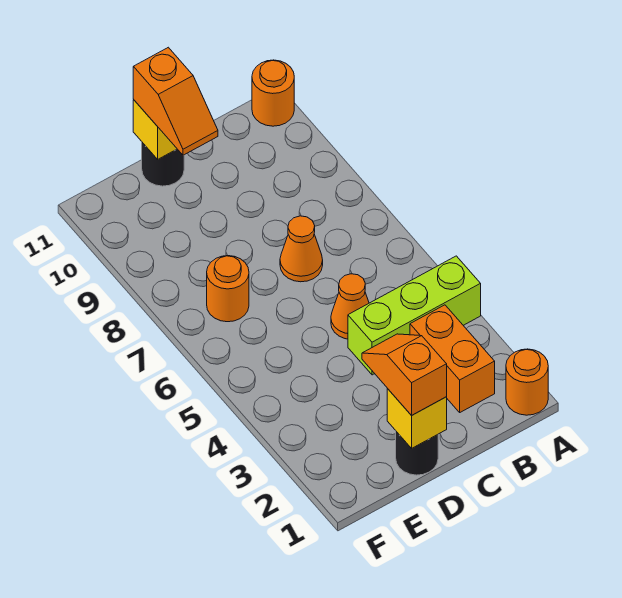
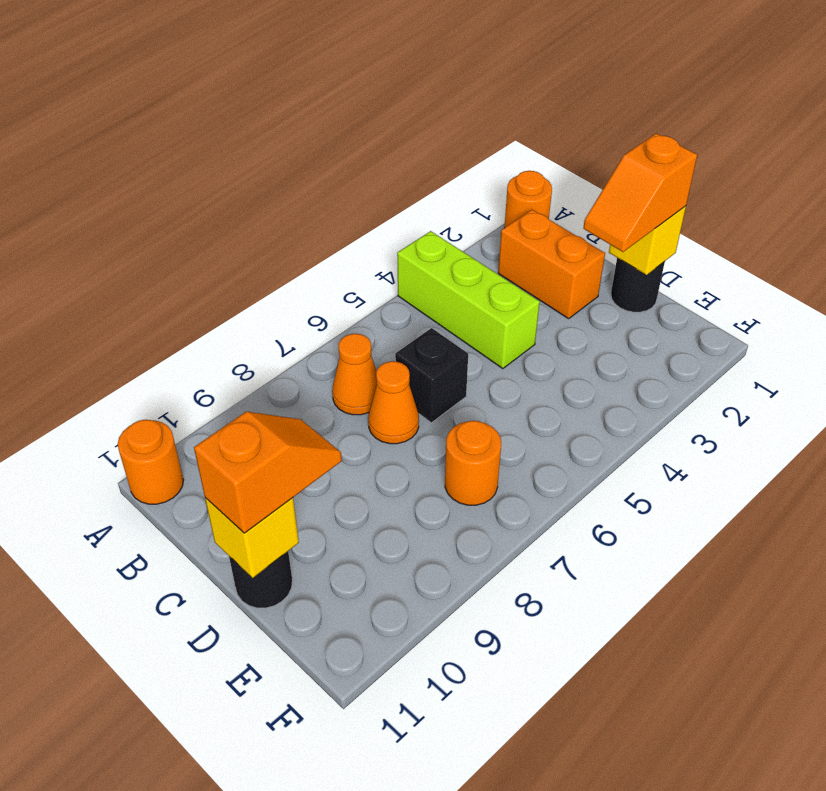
orange 1x2 brick [410,305,495,412] -> orange 1x2 brick turned to [498,210,605,319]
orange 1x1 cone [331,274,369,339] -> orange 1x1 cone moved to [332,334,377,415]
none -> black 1x1 brick [395,328,468,423]

